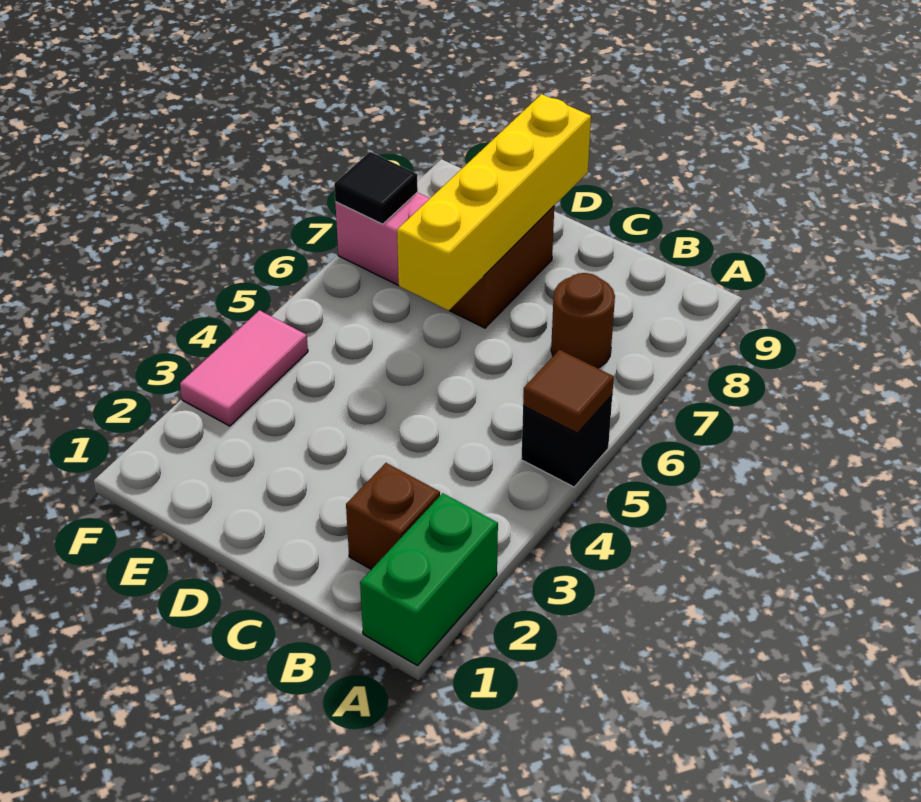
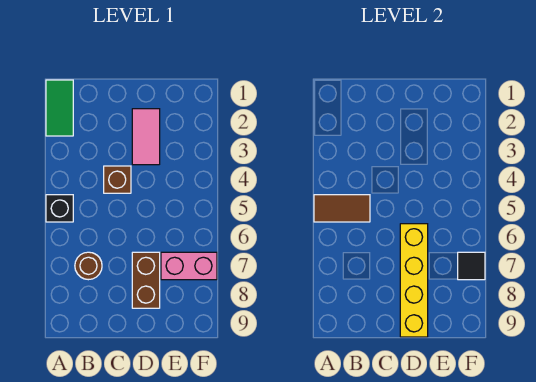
green 1x2 brick [360,493,498,665] -> green 1x2 tile [46,80,73,136]
brown 1x1 tile [523,350,614,433] -> brown 1x2 tile [314,195,370,222]
brown 1x1 brick [346,463,440,569] -> brown 1x1 brick moved to [104,166,131,193]
pink 1x2 tile [180,310,308,426] -> pink 1x2 tile moved to [132,109,160,165]

